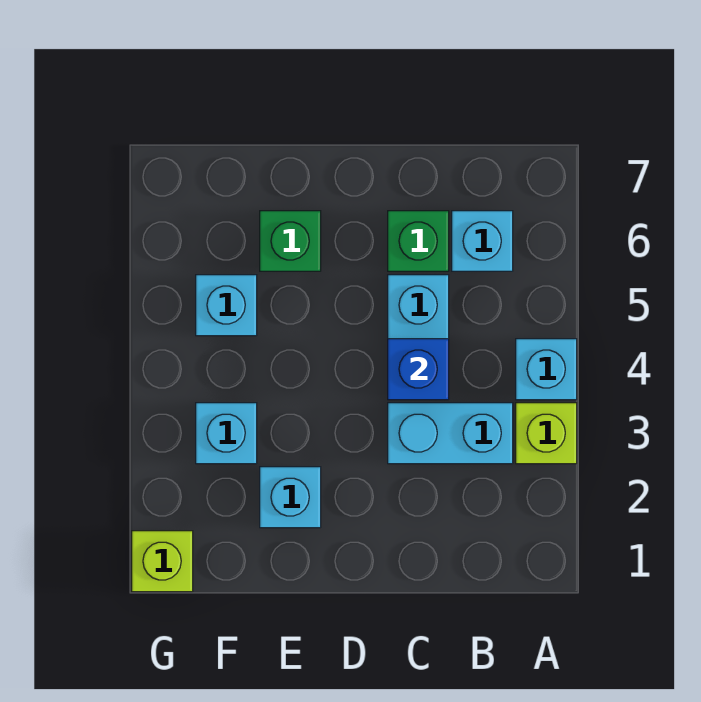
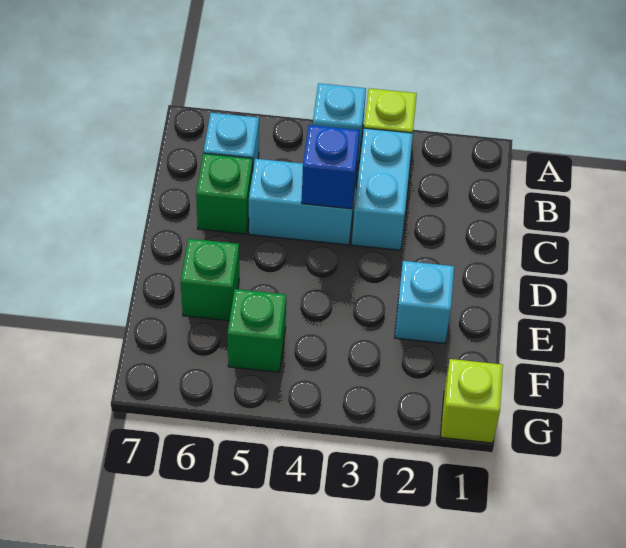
cyan 1x1 brick [196,403,257,464] -> none
cyan 1x1 brick [196,275,257,336] -> green 1x1 brick [228,289,286,372]

